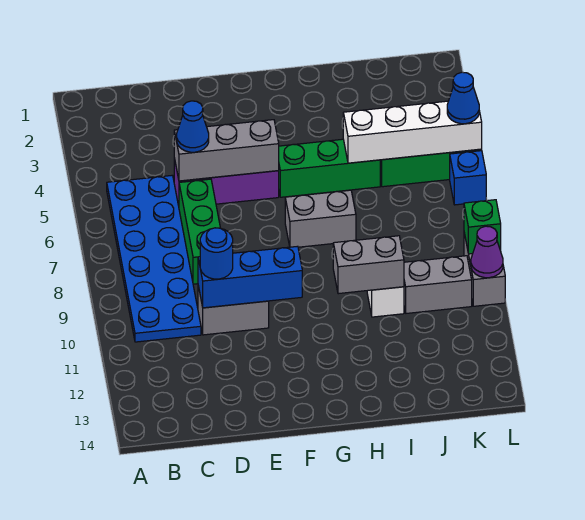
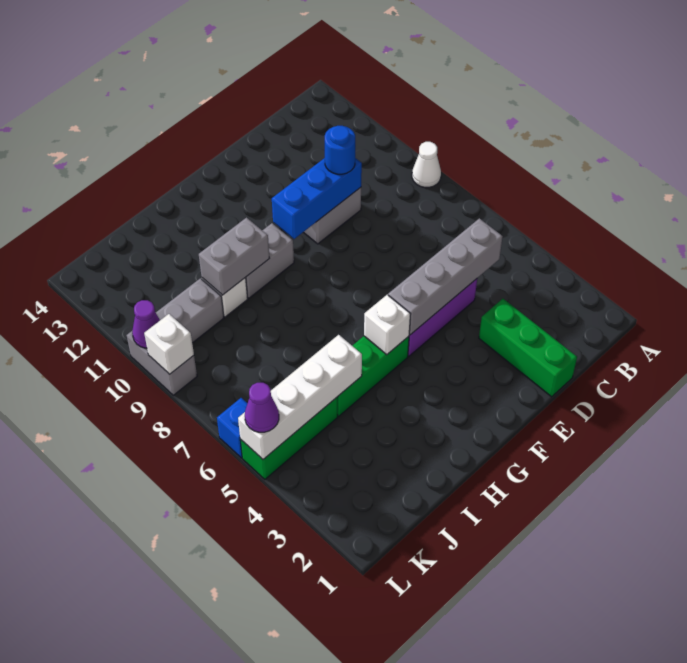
none -> white 1x1 cone [412,142,441,187]
blue 2x6 plate [107,176,201,342] -> none
grey 1x3 brick [174,120,279,181] -> grey 1x4 brick [388,218,503,335]
blue 1x1 cone [177,101,209,152] -> none
green 1x3 brick [179,179,220,284] -> green 1x3 brick moved to [479,299,577,397]
none -> white 1x1 brick [364,295,410,354]
grey 1x2 brick [285,190,356,247] -> grey 1x2 brick moved to [245,223,294,298]
blue 1x1 cone [447,72,479,124] -> purple 1x1 cone [245,383,279,432]
green 1x1 brick [464,200,501,254] -> white 1x1 brick [144,314,194,374]

